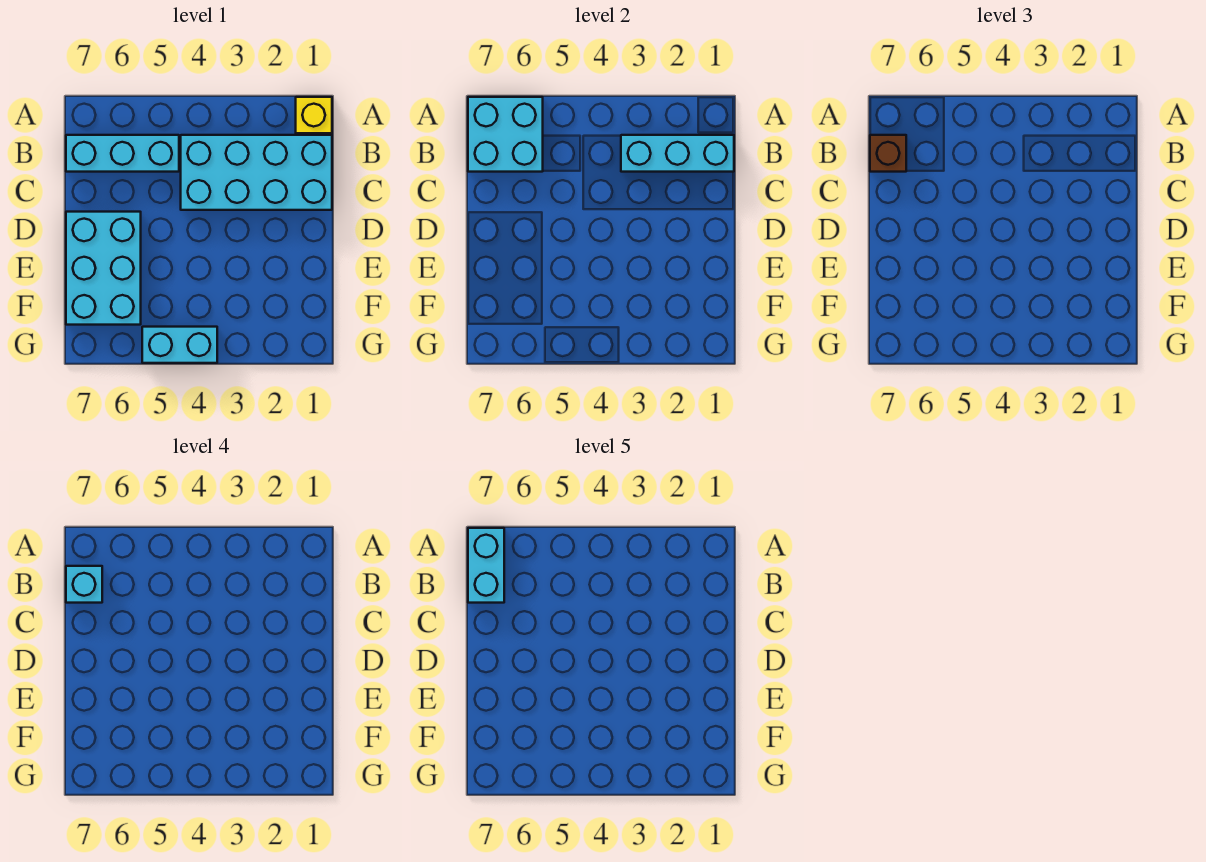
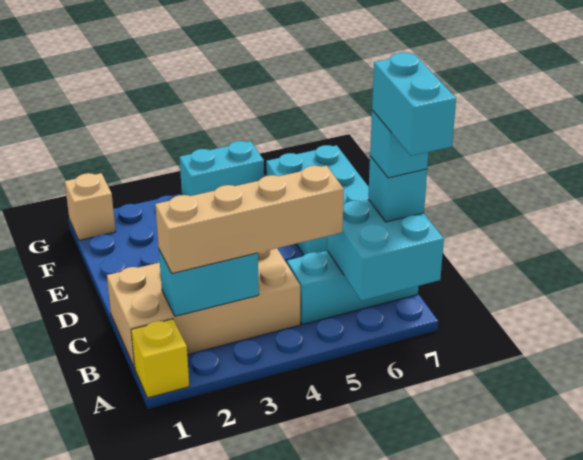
cyan 2x4 brick [181,135,332,210] -> tan 2x4 brick [107,248,300,368]
cyan 1x3 brick [621,135,734,172] -> cyan 1x2 brick [159,250,259,316]
none -> tan 1x4 brick [155,166,344,273]
brown 1x1 brick [870,135,906,172] -> cyan 1x1 brick [368,156,427,222]
none -> tan 1x1 brick [65,173,116,240]

